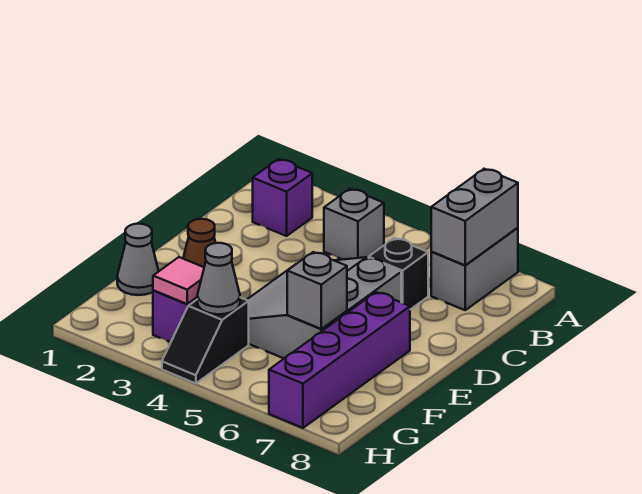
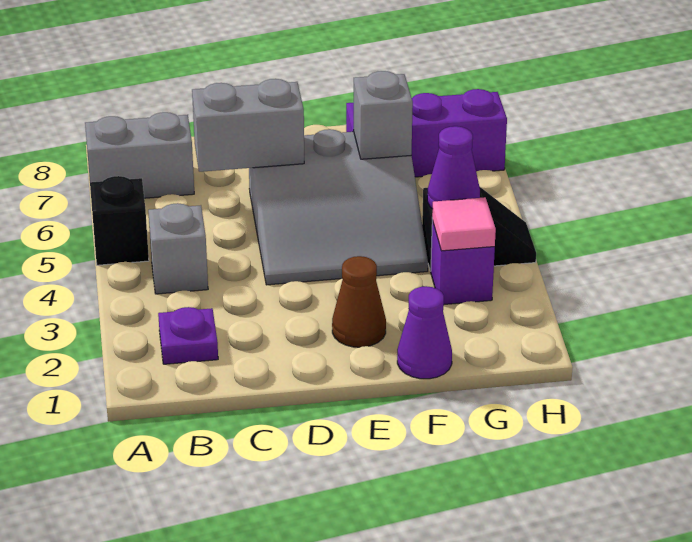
grey 1x2 brick [431,169,518,265] -> grey 1x2 brick moved to [192,79,304,172]
purple 1x1 brick [253,159,312,236] -> purple 1x1 plate [158,307,218,364]
black 1x1 brick [369,238,428,309] -> black 1x1 brick moved to [90,176,149,265]
purple 1x4 brick [269,292,410,428] -> purple 1x3 brick [346,89,507,177]
grey 1x1 cone [117,224,159,295] -> purple 1x1 cone [397,286,452,379]
grey 1x1 cone [197,243,240,314] -> purple 1x1 cone [427,126,480,209]

